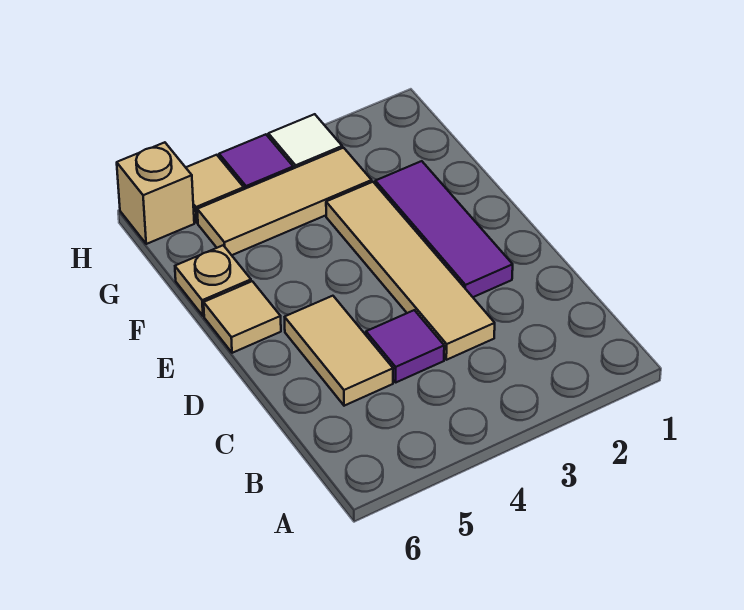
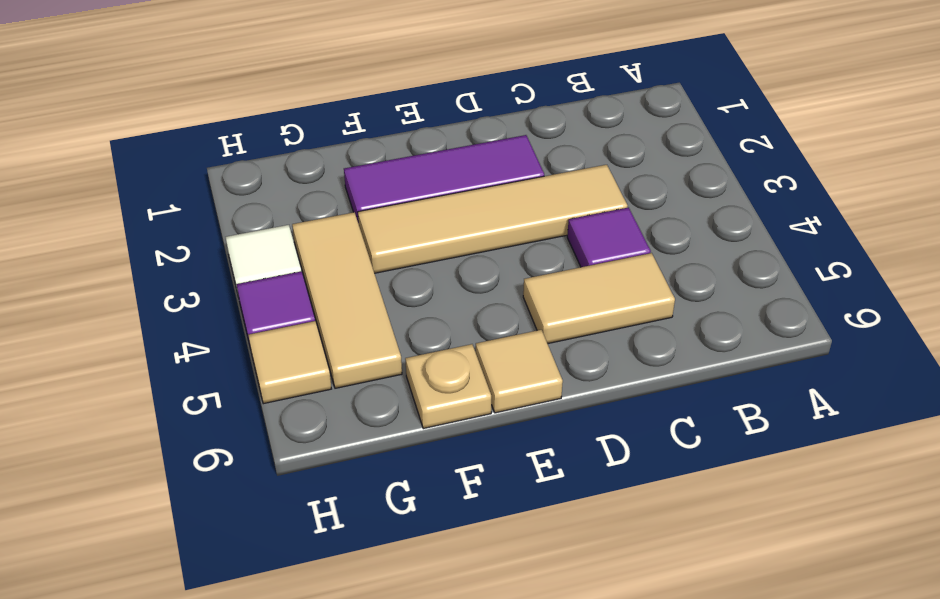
tan 1x1 brick [117,142,194,244] -> none

